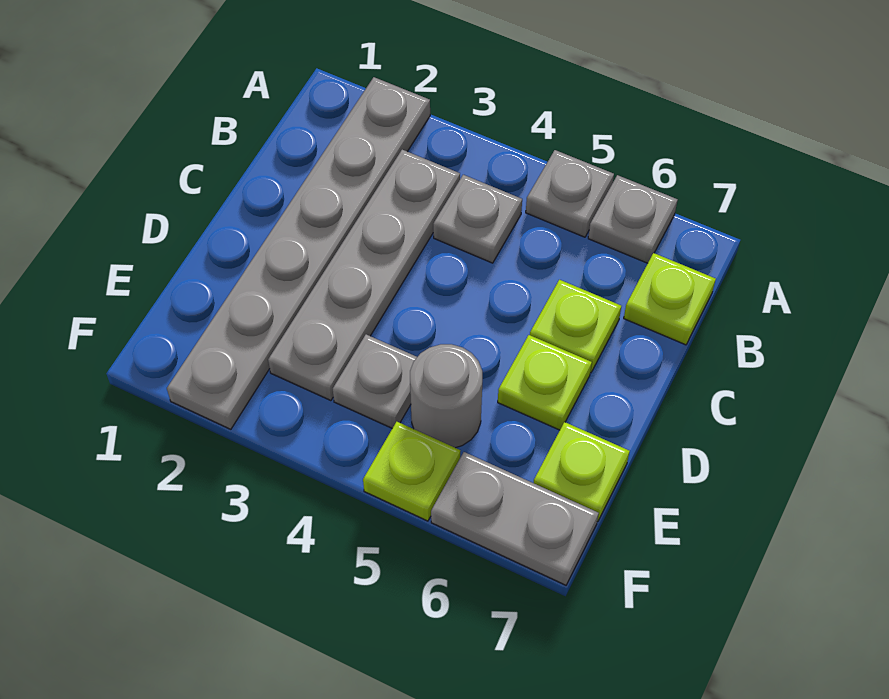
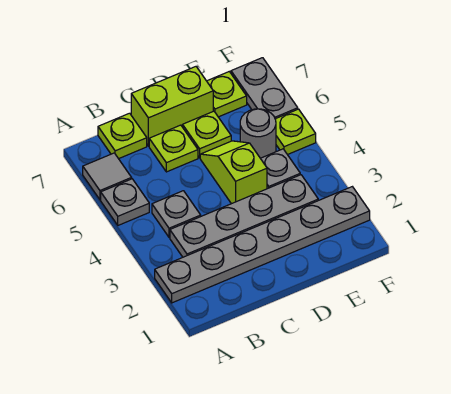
grey 1x1 plate [588,175,678,263] -> grey 1x1 tile [83,153,132,200]
none -> lime 1x2 brick [131,67,213,146]
none -> lime 1x2 slope [200,141,267,204]

